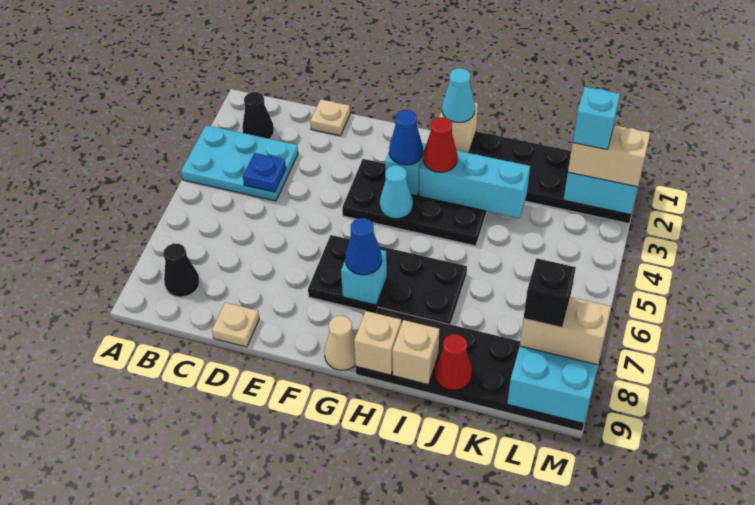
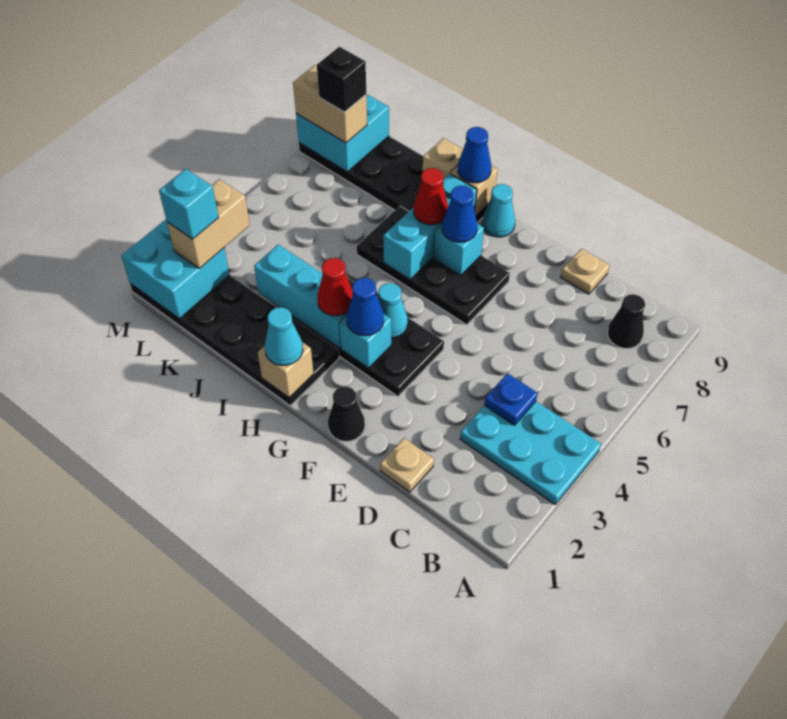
black 1x1 cone [242,92,274,139] -> black 1x1 cone moved to [328,386,365,441]
tan 1x1 cone [324,316,356,370] -> cyan 1x1 cone [482,184,515,237]
none -> cyan 1x3 brick [383,174,477,279]
none -> blue 1x1 cone [458,127,492,183]
red 1x1 cone [435,334,472,390] -> red 1x1 cone moved to [414,168,448,225]
tan 1x2 brick [568,125,650,187] -> tan 1x2 brick turned to [167,179,250,268]

